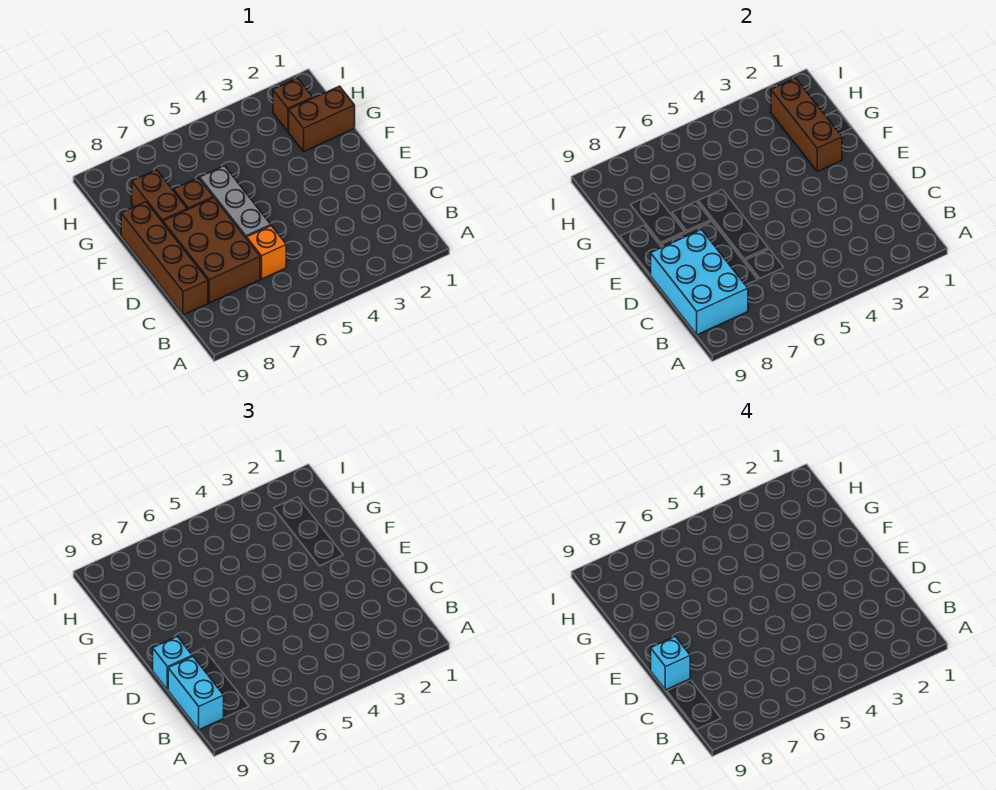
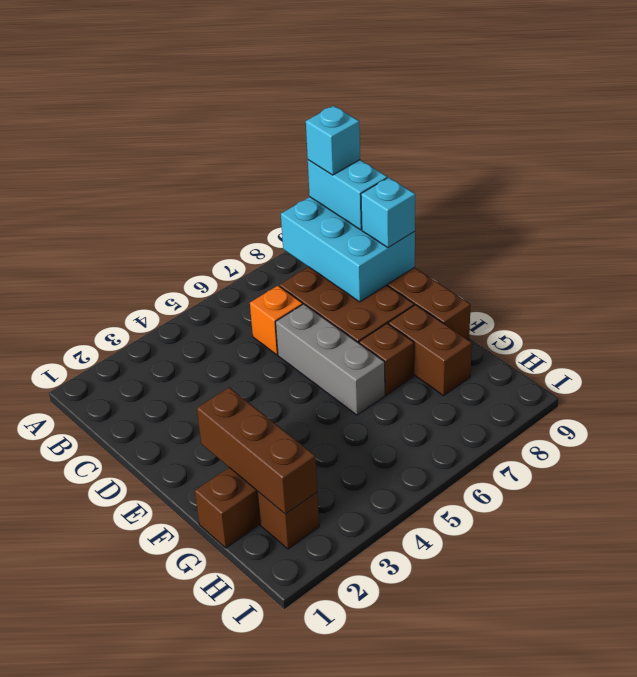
cyan 1x1 brick [651,636,690,690] -> cyan 1x1 brick moved to [306,106,360,175]

